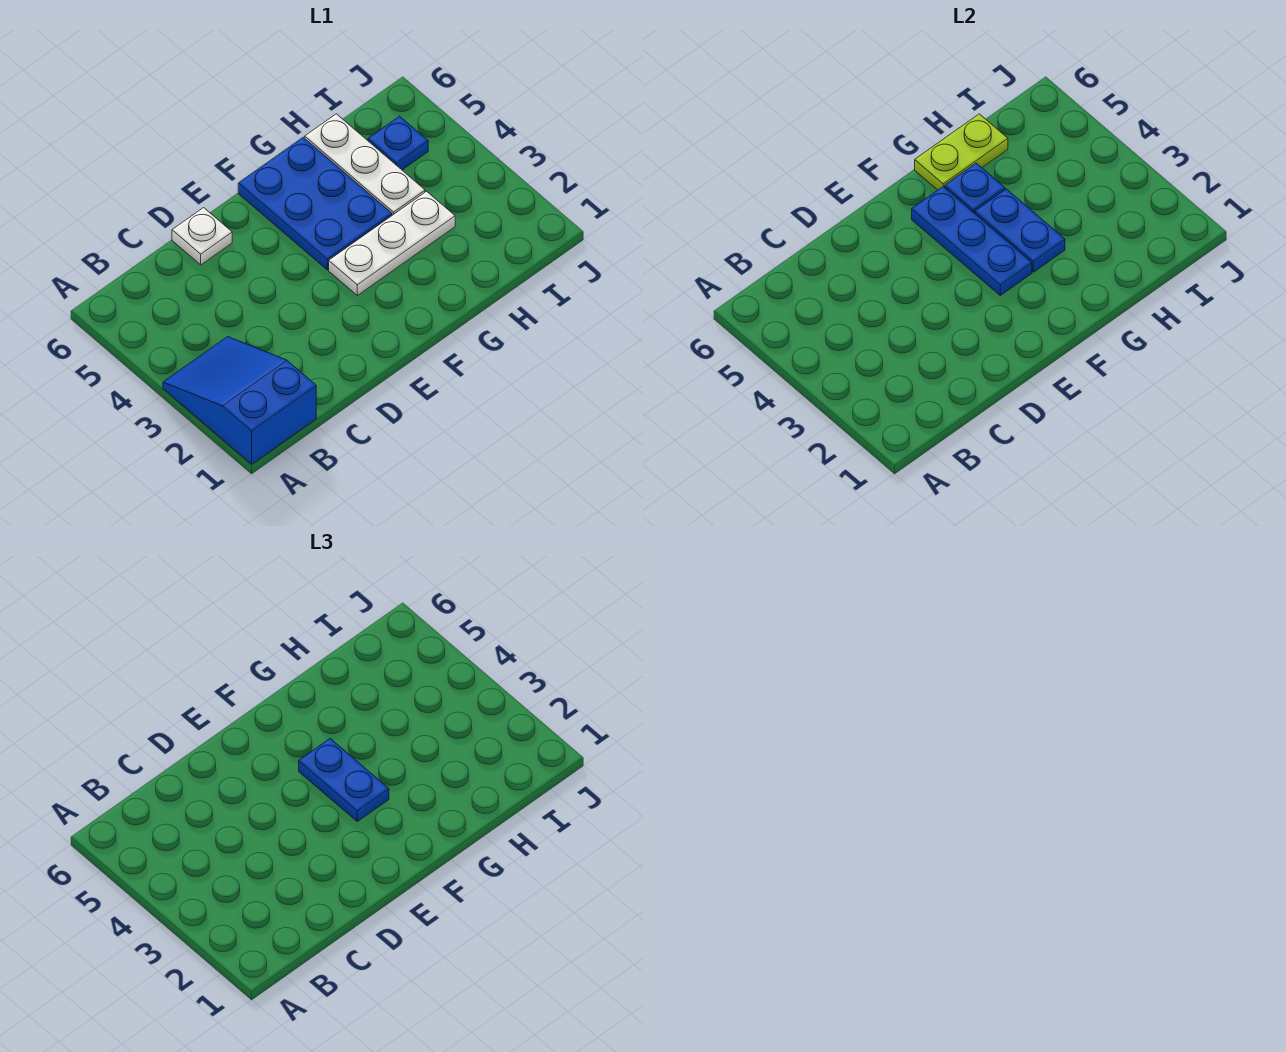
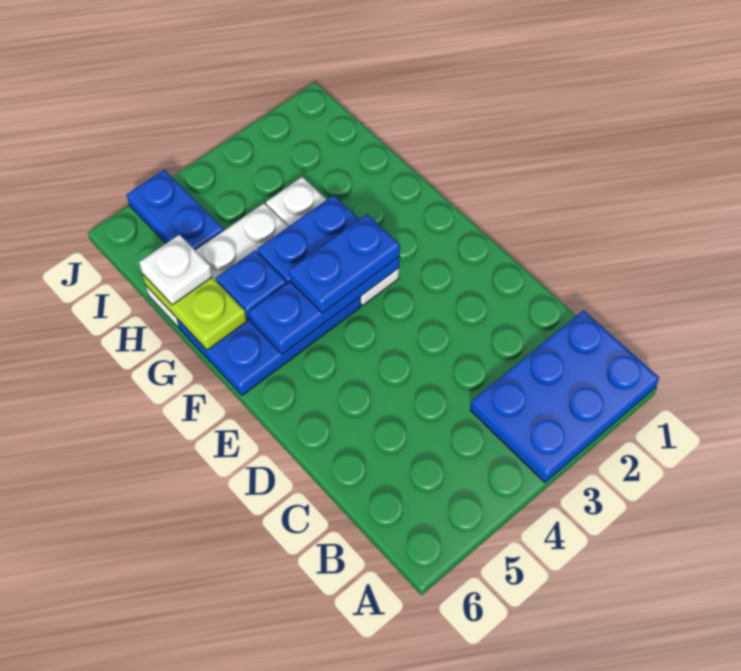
blue 2x3 slope [163,337,316,464] -> blue 2x3 plate [470,310,659,483]
white 1x1 plate [172,208,232,265] -> white 1x1 plate moved to [139,235,212,305]
blue 1x1 plate [368,116,428,170] -> blue 1x2 plate [127,170,224,250]

